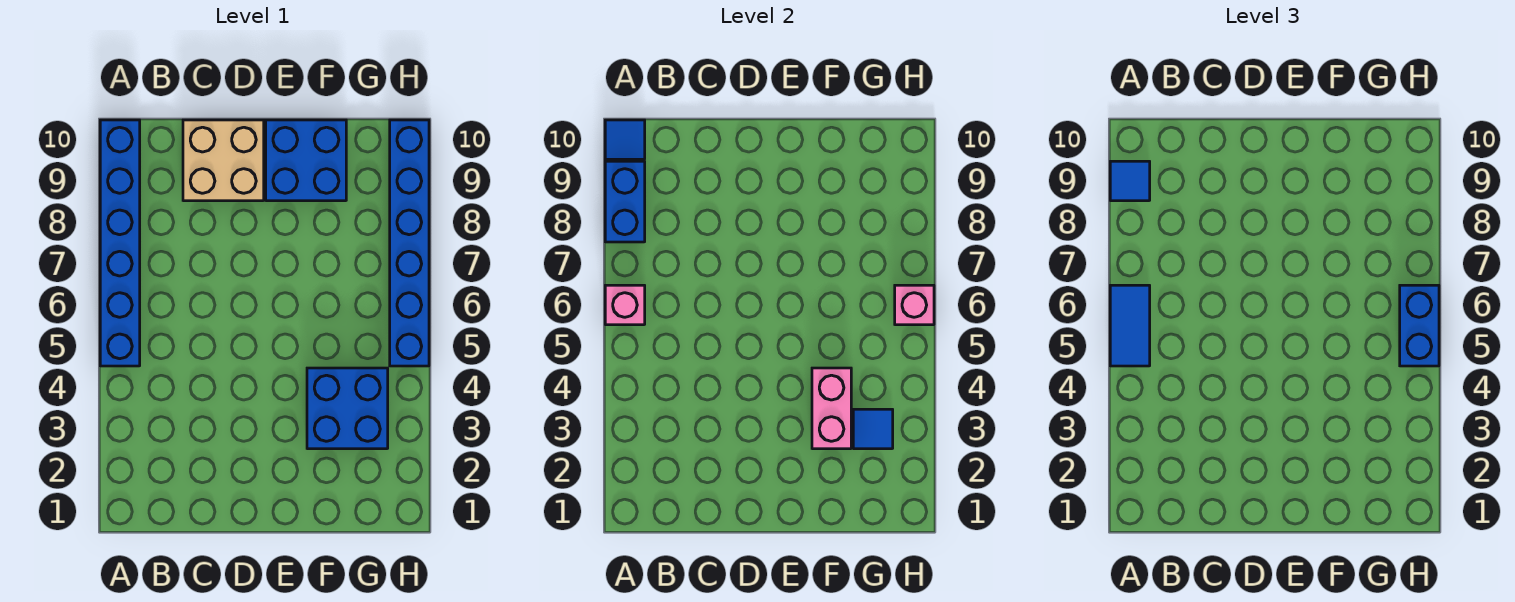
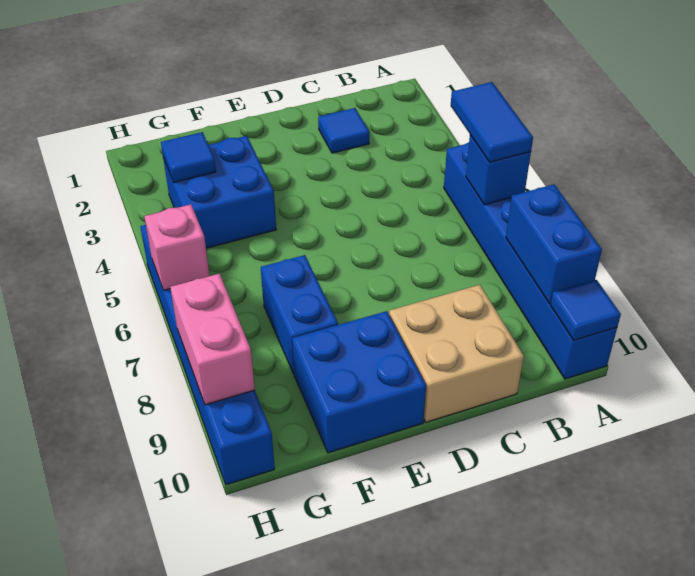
pink 1x1 brick [605,285,645,325] -> blue 1x1 brick [466,135,531,205]
blue 1x1 tile [1110,161,1150,201] -> blue 1x1 tile moved to [318,108,369,153]
pink 1x2 brick [812,368,851,449] -> pink 1x2 brick moved to [170,274,255,405]
blue 1x2 brick [1400,285,1439,366] -> blue 1x2 brick moved to [261,255,338,374]

